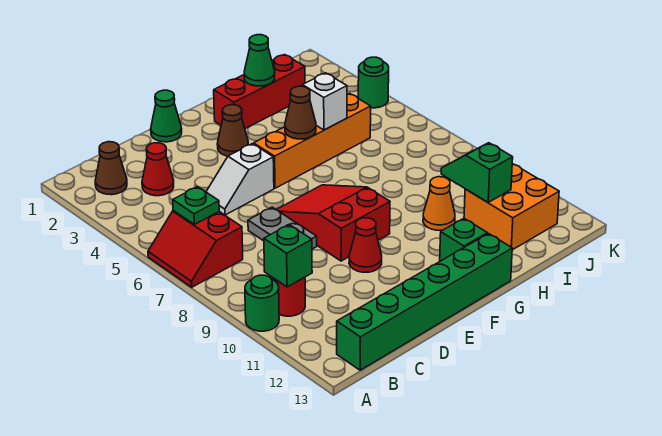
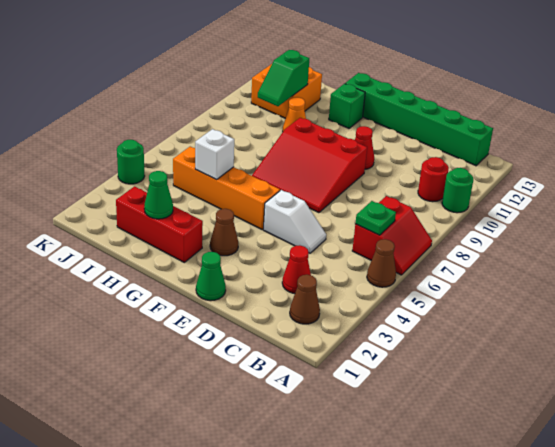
green 1x1 brick [264,225,312,287] -> none
grey 1x2 plate [248,207,317,249] -> none
red 2x3 slope [276,185,390,261] -> red 3x3 slope [252,118,367,213]
brown 1x1 cone [285,86,316,139] -> brown 1x1 cone moved to [367,239,396,287]

